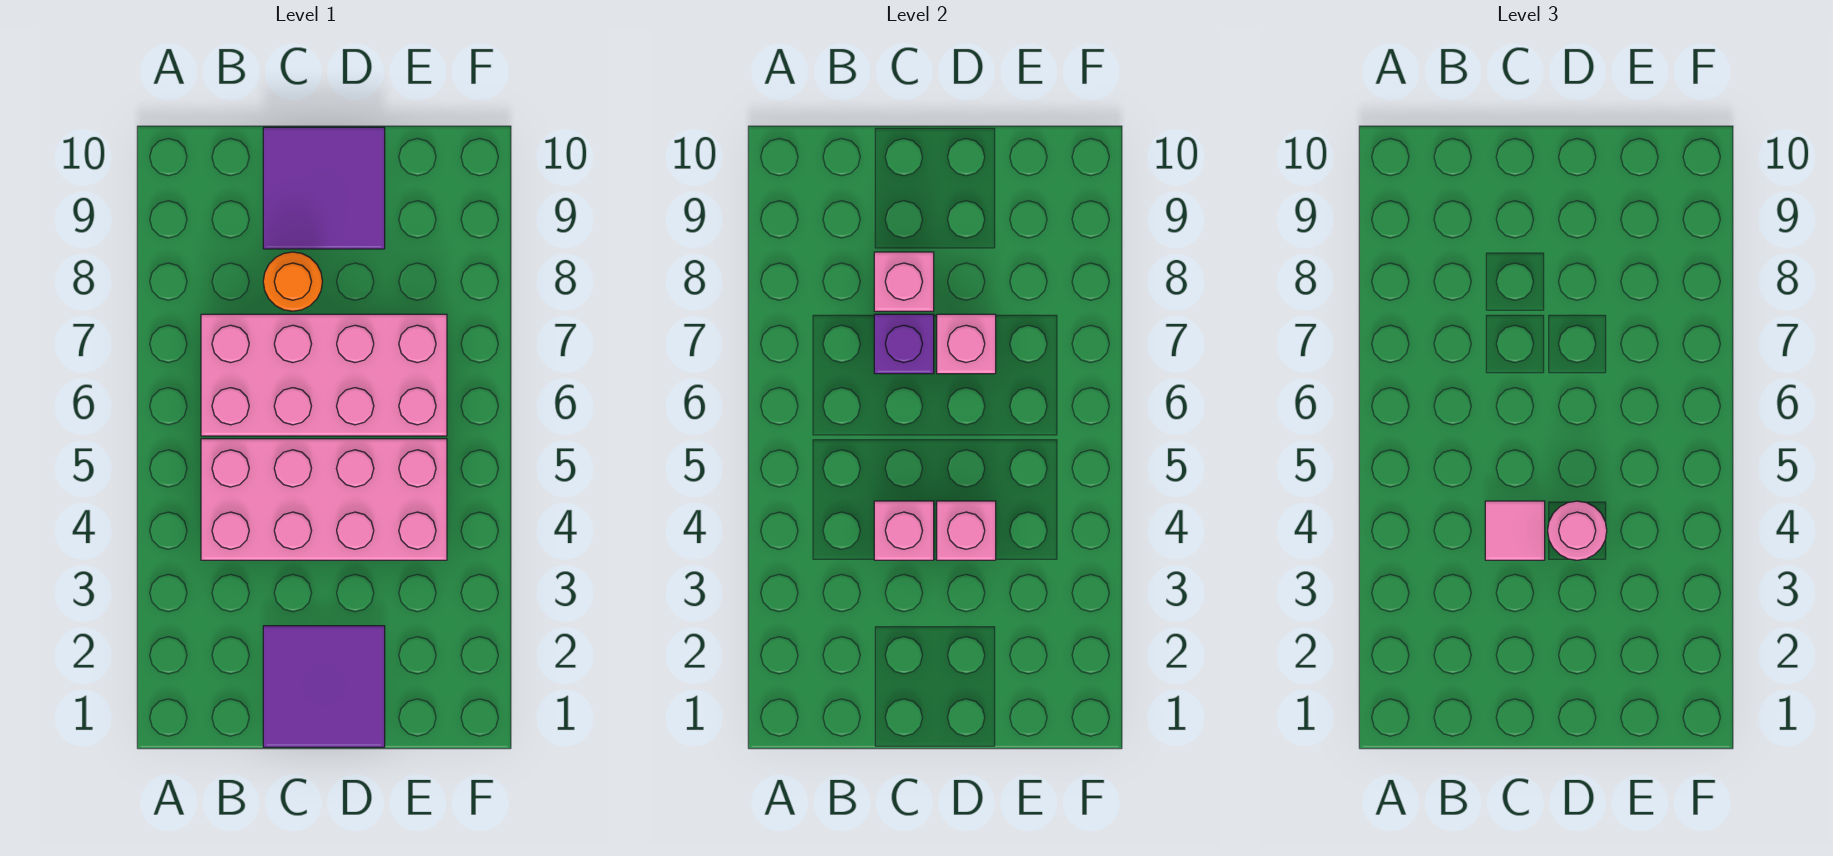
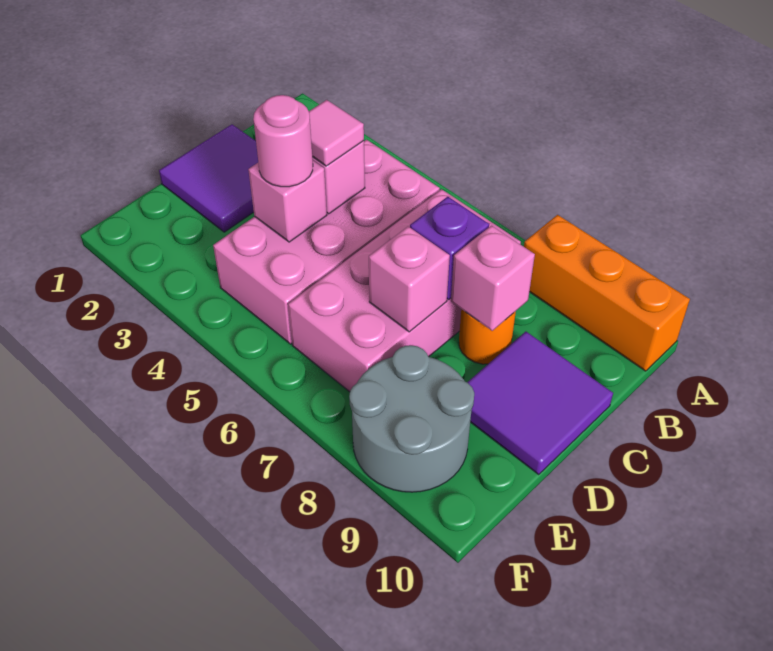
none -> orange 1x3 brick [524,215,690,371]
none -> grey 2x2 round brick [349,345,474,492]

